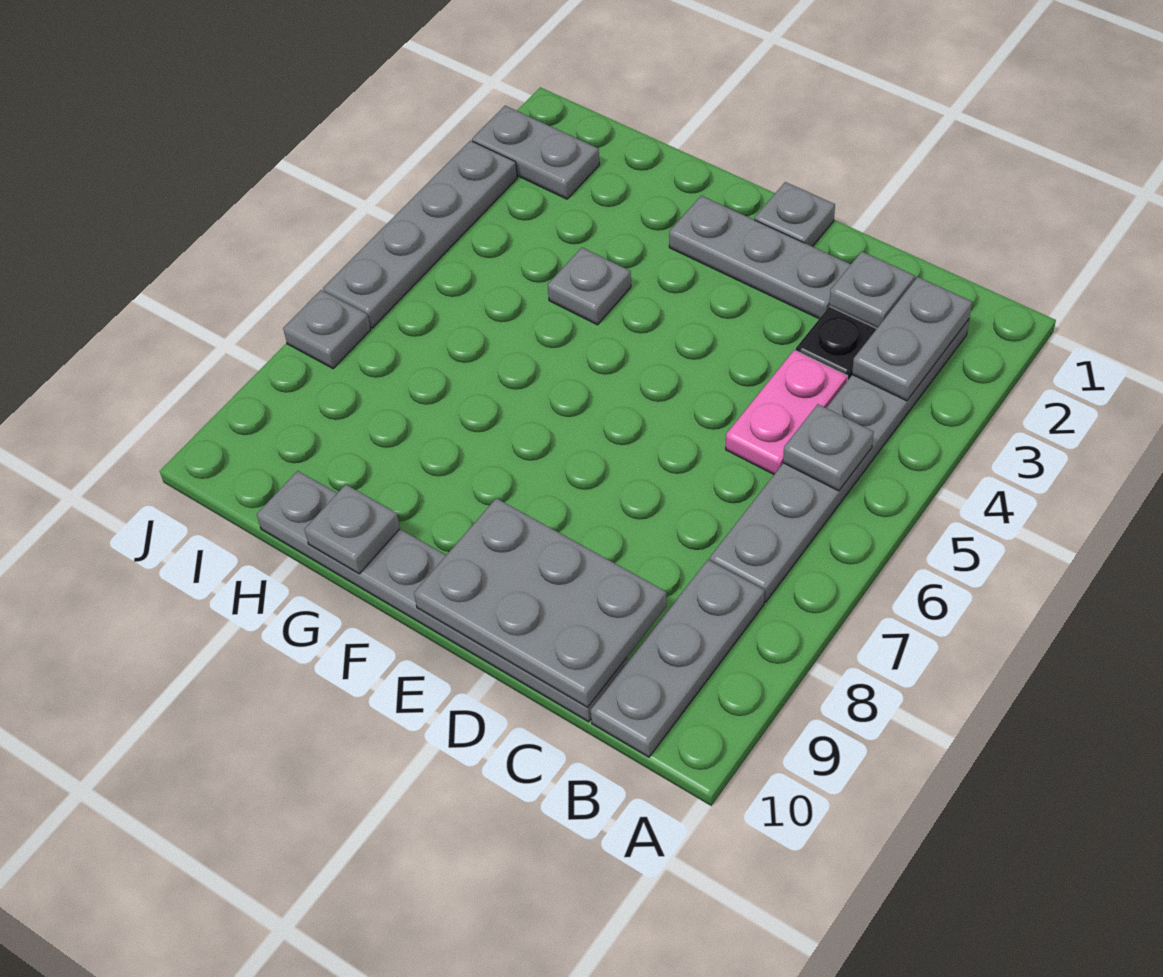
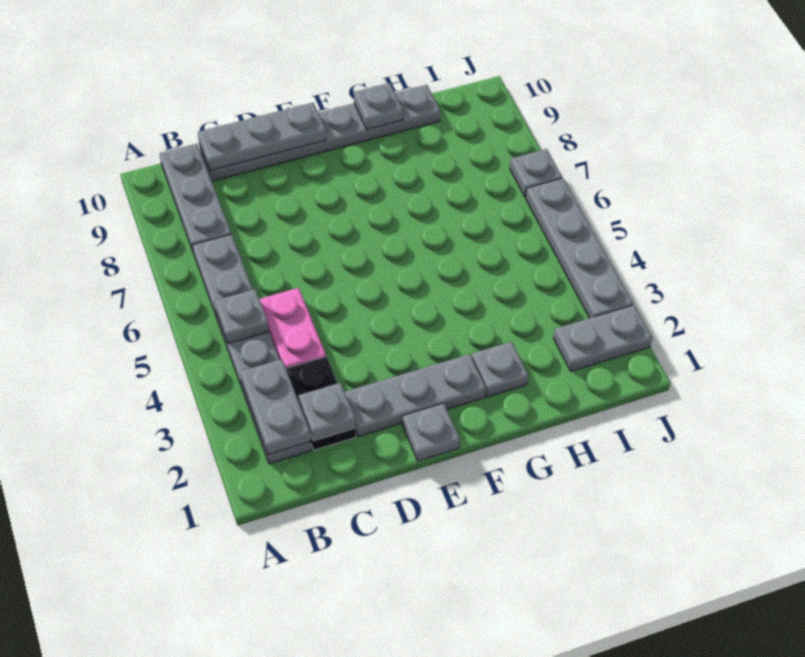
grey 2x3 plate [414,498,667,708] -> grey 1x3 plate [198,103,326,171]
grey 1x1 plate [548,247,631,325] -> grey 1x1 plate moved to [472,342,528,397]

